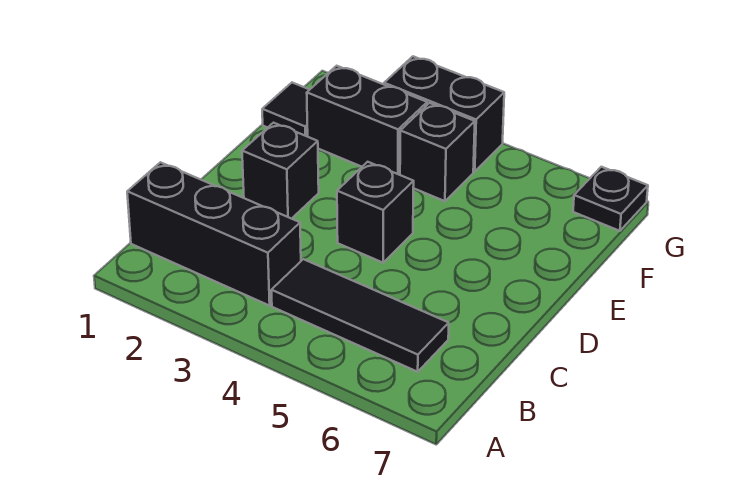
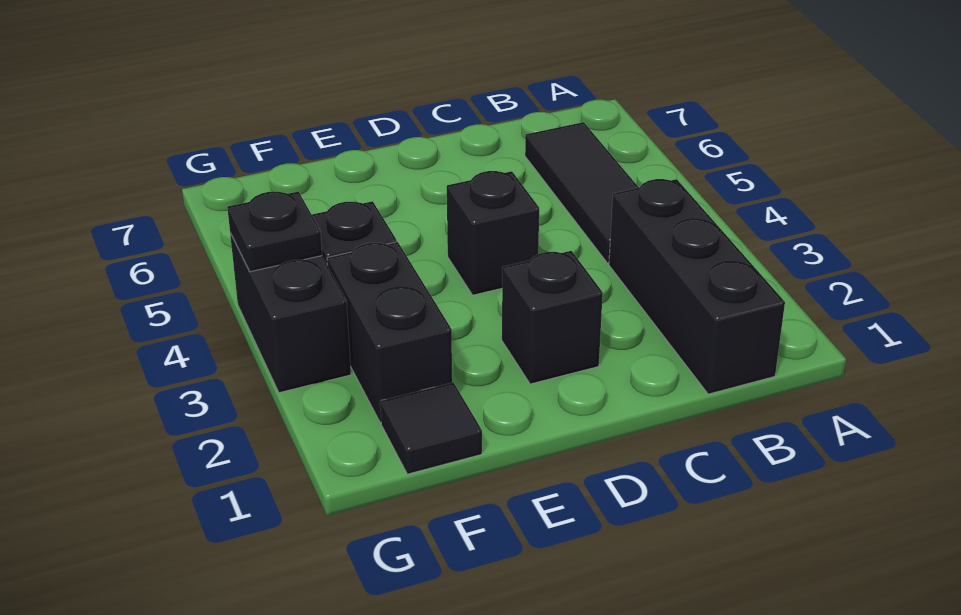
black 1x1 plate [573,167,648,231] -> black 1x1 plate moved to [227,192,322,272]

